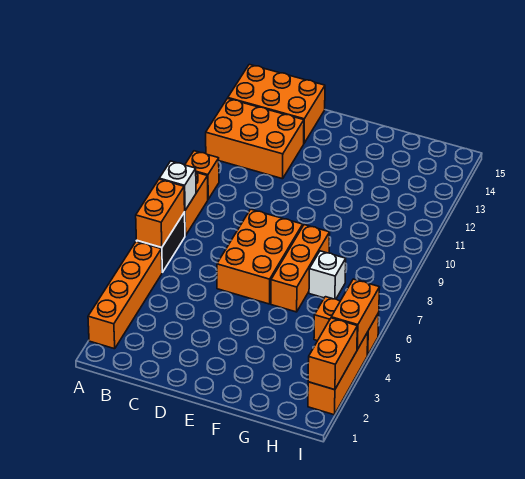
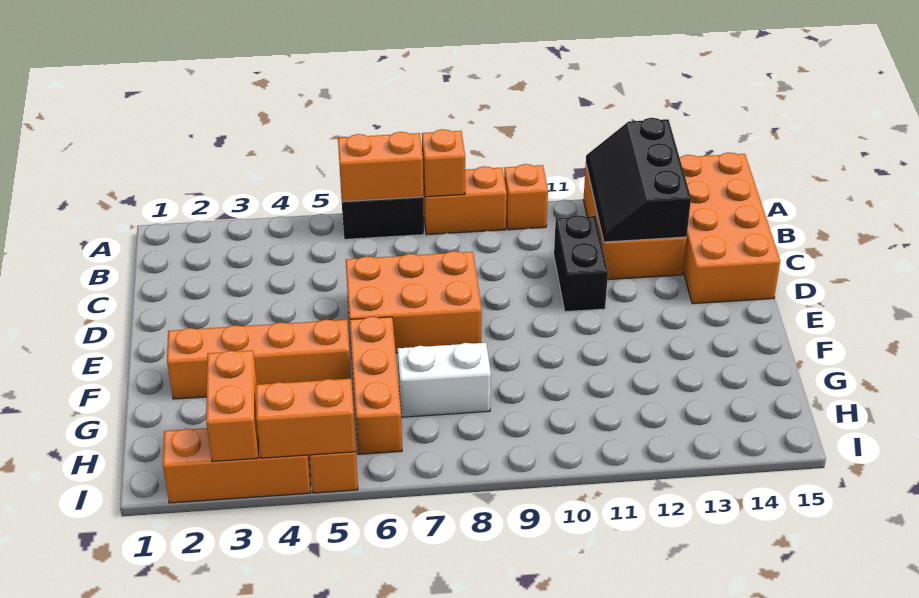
orange 1x4 brick [88,241,162,349] -> orange 1x4 brick moved to [167,320,351,399]
white 1x1 brick [159,161,196,210] -> orange 1x1 brick [422,129,465,197]
none -> black 2x3 slope [586,118,691,242]
orange 2x3 brick [228,64,325,143] -> orange 2x4 brick [680,152,780,304]
none -> black 1x2 brick [554,215,608,312]
orange 1x3 brick [271,225,330,312] -> orange 1x3 brick turned to [350,317,402,454]
white 1x1 brick [309,251,346,299] -> white 1x2 brick [397,343,491,417]
orange 1x2 brick [308,318,357,390] -> orange 1x2 brick turned to [206,350,258,462]

